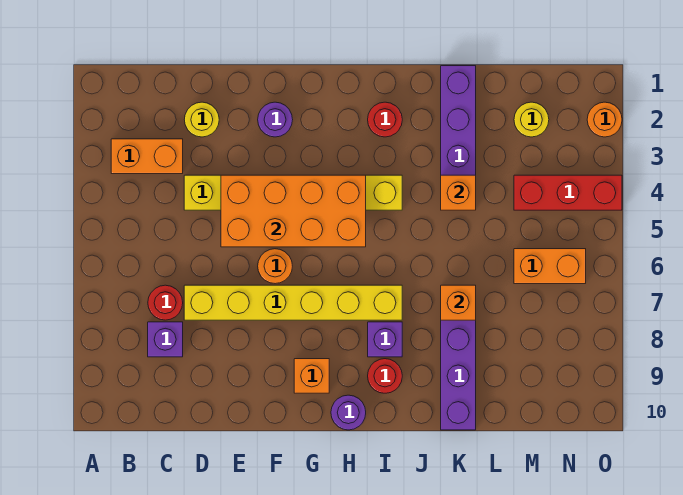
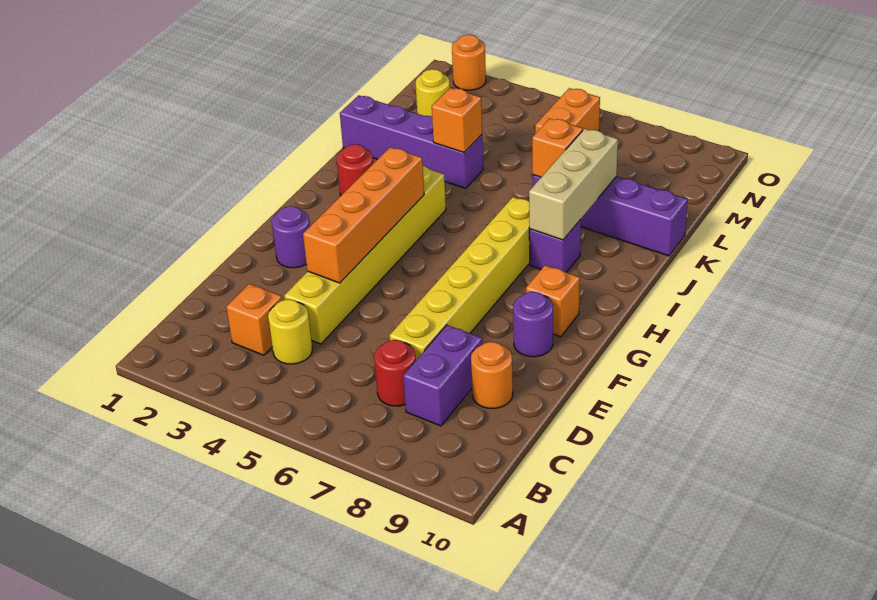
orange 1x2 brick [111,139,183,174] -> orange 1x1 brick [226,284,282,355]
purple 1x1 brick [148,322,183,357] -> purple 1x2 brick [403,325,482,426]
yellow 1x1 round brick [184,102,219,137] -> yellow 1x1 round brick moved to [268,299,312,364]
orange 2x4 brick [221,175,366,247] -> orange 1x4 brick [303,147,424,283]
orange 1x1 round brick [258,249,292,284] -> orange 1x1 round brick moved to [471,342,513,409]
purple 1x1 round brick [331,395,366,430] -> purple 1x1 round brick moved to [513,292,553,357]
none -> tan 1x3 brick [529,129,618,240]
red 1x1 round brick [368,359,402,393] -> none
red 1x3 brick [514,175,622,210] -> none

